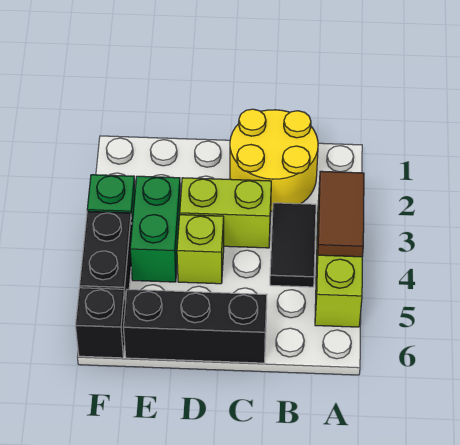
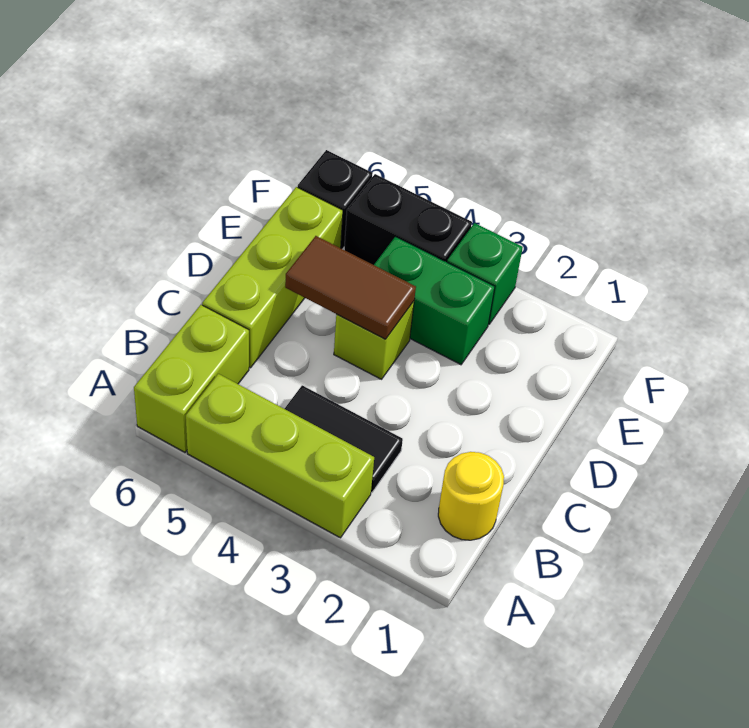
brown 1x2 tile [318,171,364,257] -> brown 1x2 tile moved to [285,236,416,339]
yellow 2x2 round brick [230,109,318,211] -> yellow 1x1 round brick [438,452,504,540]
lime 1x2 brick [180,178,271,248] -> lime 1x2 brick moved to [134,305,249,452]
black 1x3 brick [123,289,267,363] -> lime 1x3 brick [202,187,343,368]

